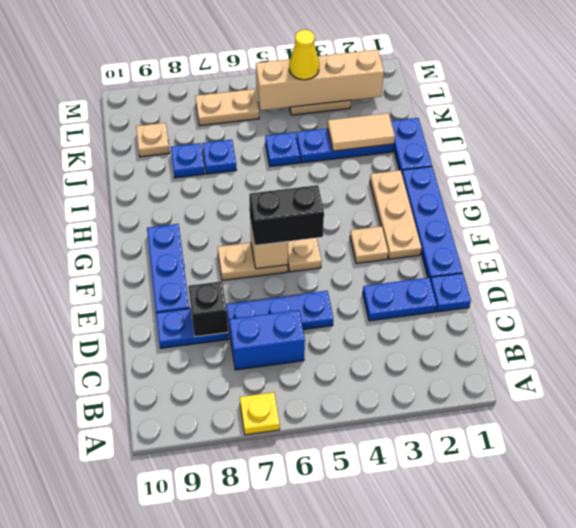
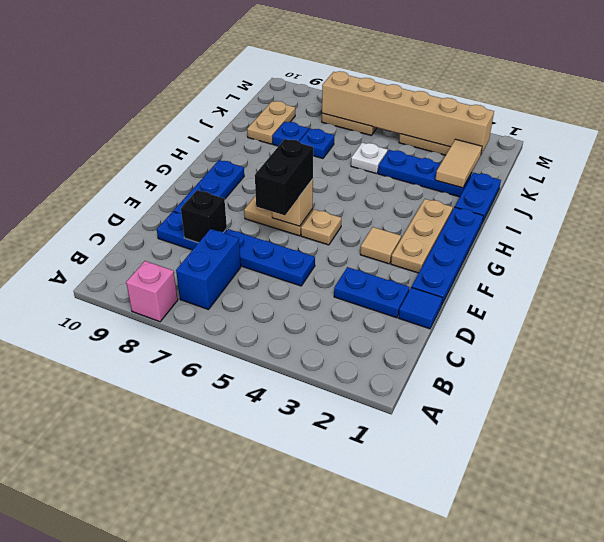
yellow 1x1 plate [240,392,280,435] -> none
none -> pink 1x1 brick [126,261,178,322]
blue 1x2 brick [229,310,305,370] -> blue 1x2 brick turned to [176,229,241,310]
blue 1x1 plate [430,273,471,312] -> blue 1x1 tile [399,287,442,329]
tan 1x1 plate [350,226,388,263] -> tan 1x1 tile [360,227,401,264]
black 1x2 brick [249,185,324,245] -> black 1x2 brick turned to [255,139,313,215]
tan 1x2 tile [328,113,395,151] -> tan 1x2 tile turned to [435,139,482,188]
blue 1x1 plate [265,132,300,167] -> white 1x1 plate [351,143,388,174]
tan 1x1 plate [136,123,170,157] -> tan 1x2 plate [247,101,295,144]
tan 1x4 brick [256,50,384,110] -> tan 1x6 brick [322,71,494,154]
yellow 1x1 cone [289,30,319,80] -> none

